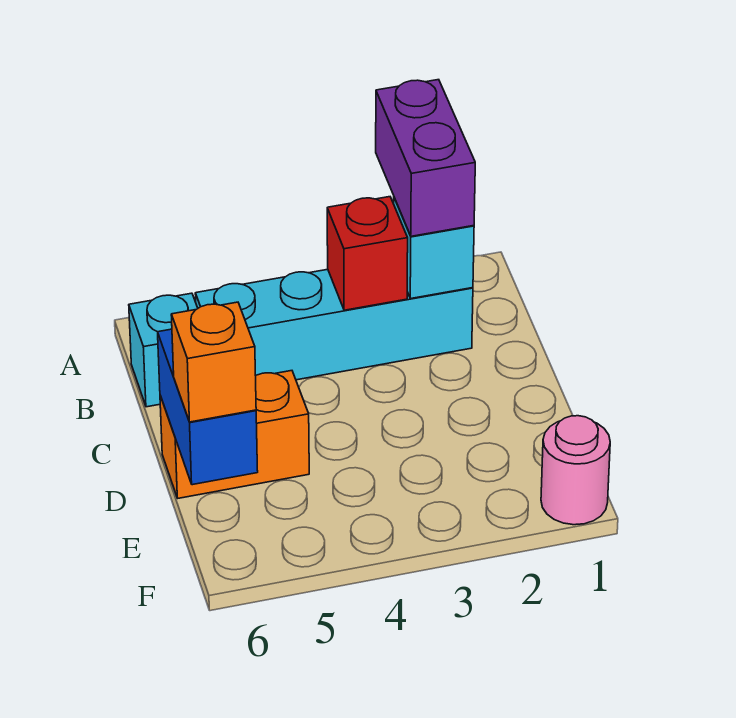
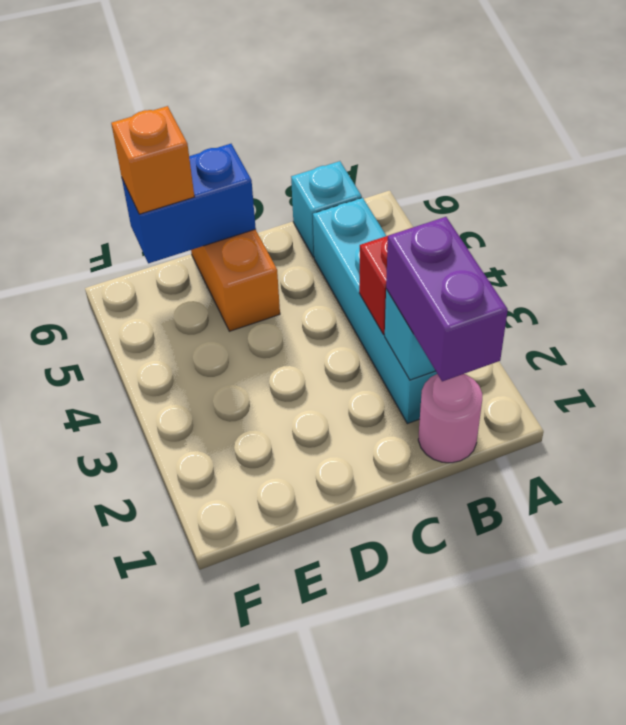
purple 1x2 brick [376,80,475,236] -> purple 1x2 brick turned to [386,217,508,381]
pink 1x1 round brick [541,416,610,525] -> pink 1x1 round brick moved to [418,374,482,463]

